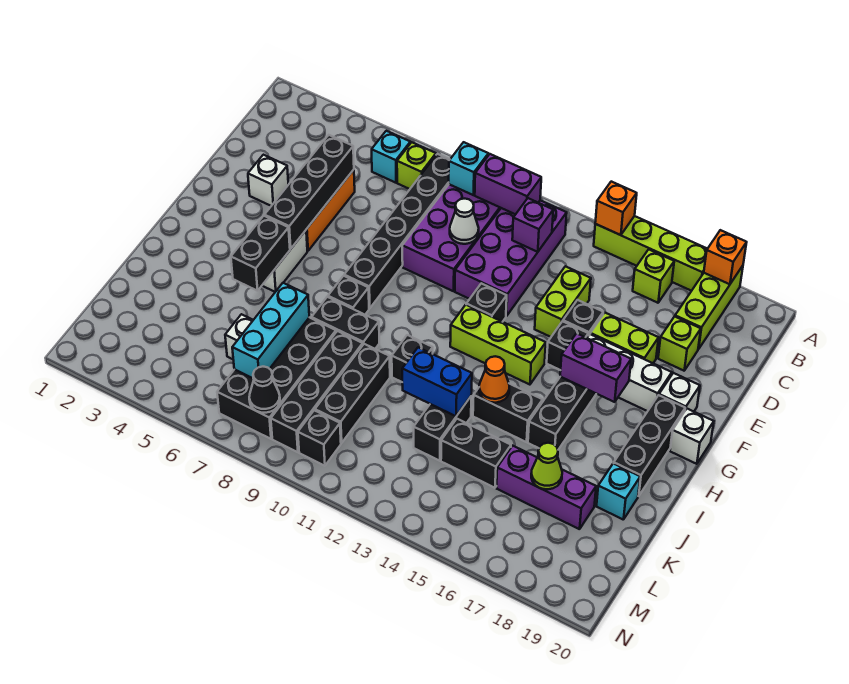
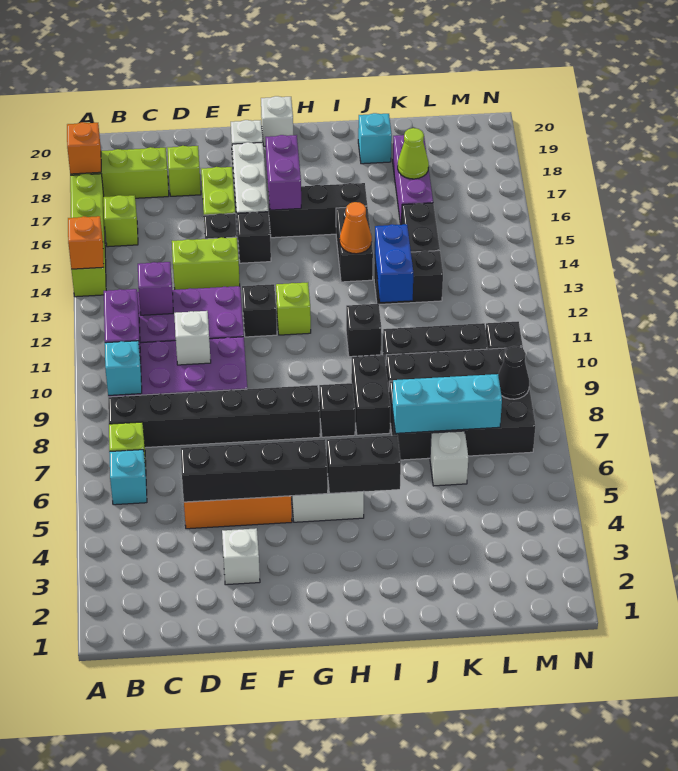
white 1x1 cone [450,199,479,244] -> white 1x1 brick [174,311,211,365]
lime 1x3 brick [450,305,546,385] -> lime 1x1 brick [276,283,311,335]
black 1x3 brick [614,395,685,496] -> none

